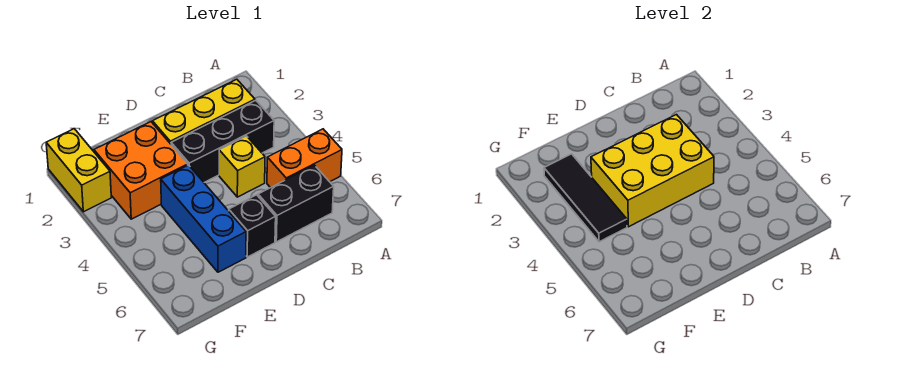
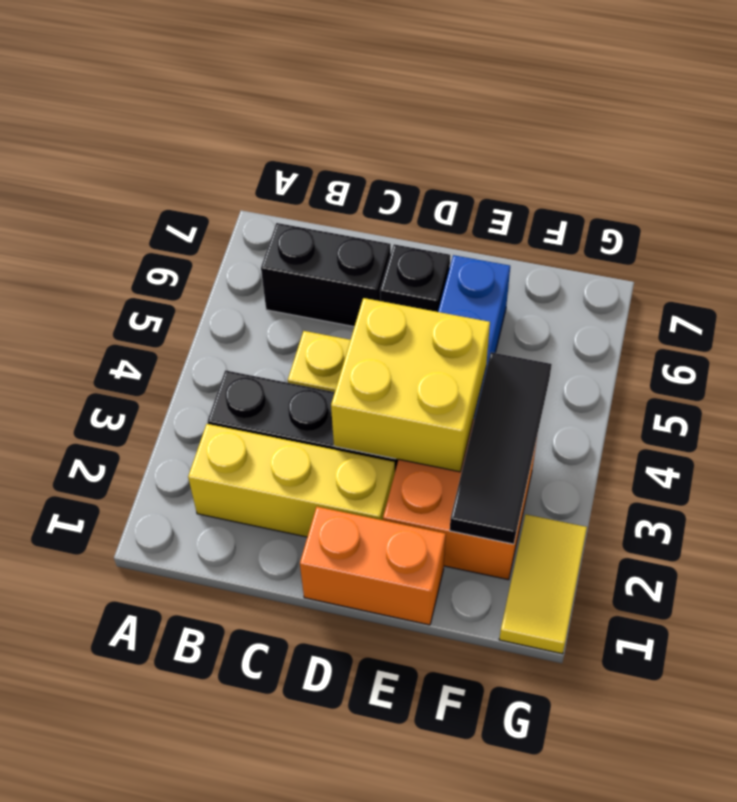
orange 1x2 brick [267,129,342,188] -> orange 1x2 brick moved to [300,507,446,625]
yellow 2x3 brick [591,115,714,227] -> yellow 2x2 brick [331,298,490,472]
yellow 1x2 brick [46,129,111,212] -> yellow 1x2 tile [499,514,587,654]

